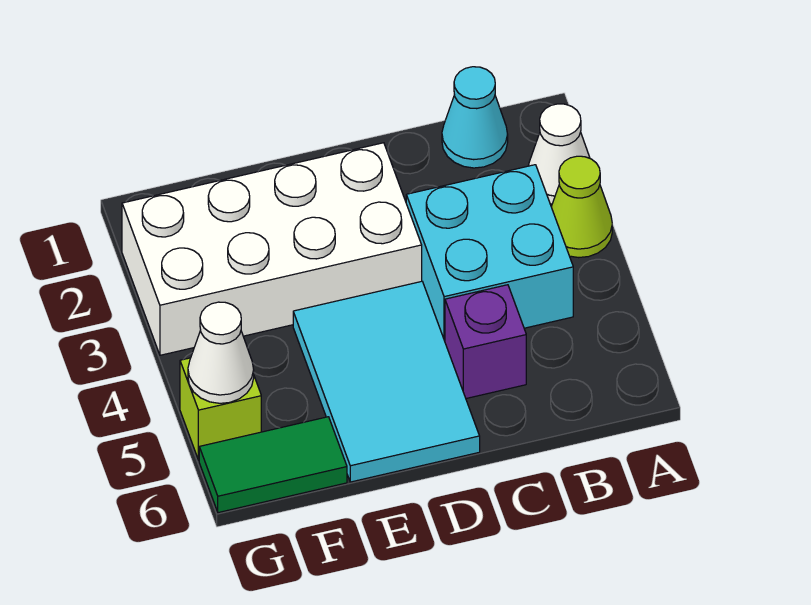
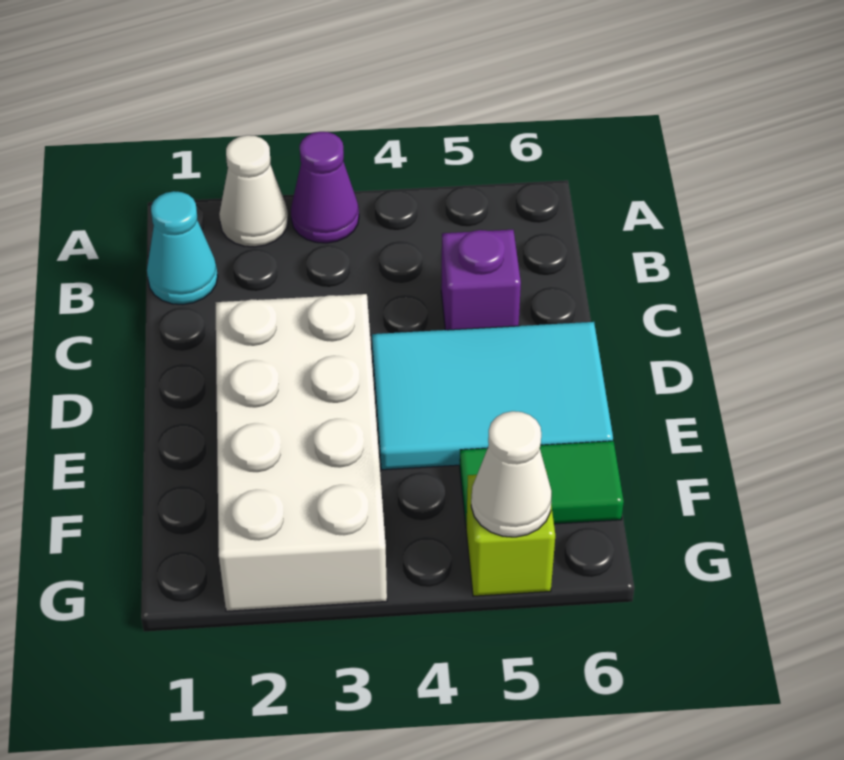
lime 1x1 cone [551,156,612,258] -> purple 1x1 cone [291,132,359,243]
cyan 2x2 brick [406,165,573,341] -> none
green 1x2 tile [199,417,347,513] -> green 1x2 tile turned to [460,441,624,526]

